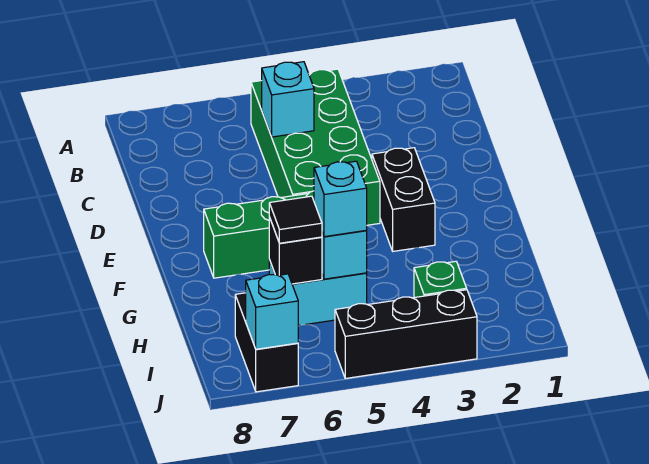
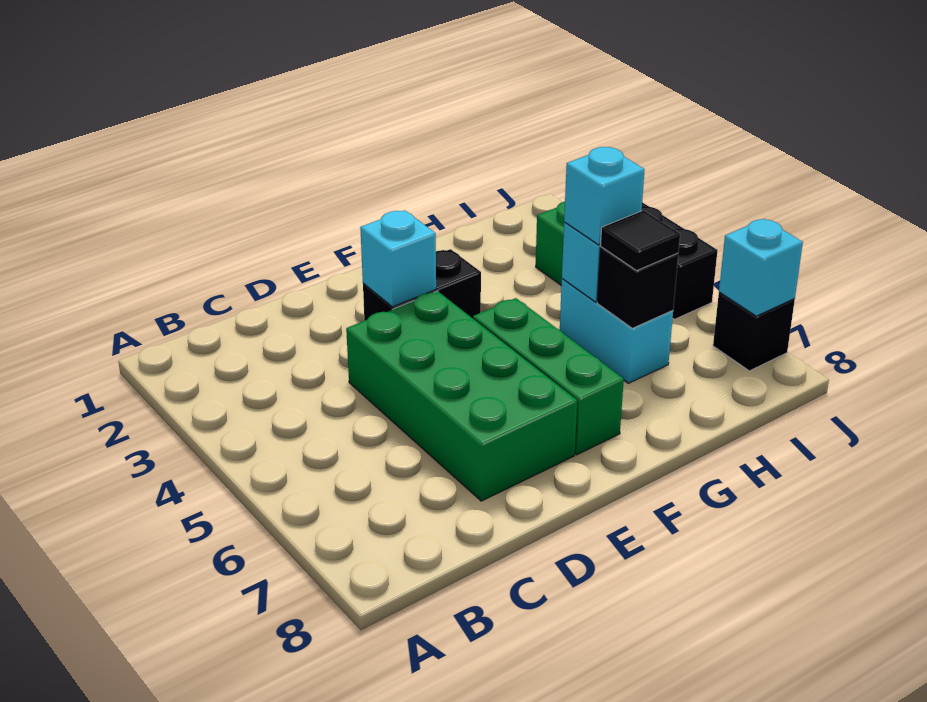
green 2x4 brick [251,69,380,225] -> green 2x4 brick turned to [346,291,577,501]
cyan 1x1 brick [262,62,314,137] -> cyan 1x1 brick moved to [360,210,436,307]
black 1x2 brick [235,293,298,392] -> black 1x1 brick [713,292,795,371]

